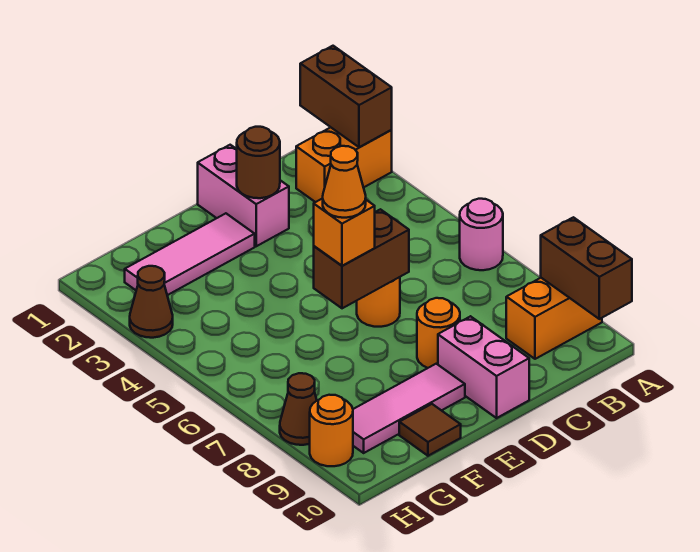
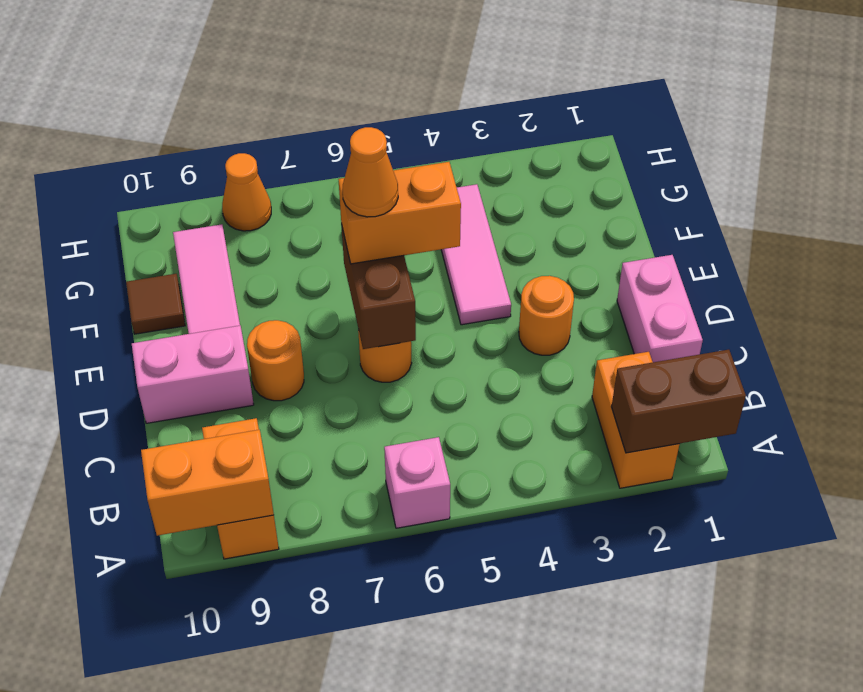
pink 1x1 round brick [460,199,503,270] -> pink 1x1 brick [384,437,450,528]
brown 1x2 brick [541,217,632,319] -> orange 1x2 brick [141,430,274,536]
pink 1x2 brick [198,145,289,246] -> pink 1x2 brick turned to [617,255,703,362]
brown 1x1 round brick [237,127,280,198] -> none
pink 1x3 tile [125,213,255,295] -> pink 1x3 tile moved to [441,184,511,325]
orange 1x1 brick [314,198,375,266] -> orange 1x2 brick [338,162,461,264]
brown 1x1 cone [130,266,173,338] -> none
brown 1x1 cone [280,373,317,445] -> orange 1x1 cone [222,153,271,231]
orange 1x1 round brick [310,395,353,466] -> orange 1x1 round brick moved to [519,276,574,355]

